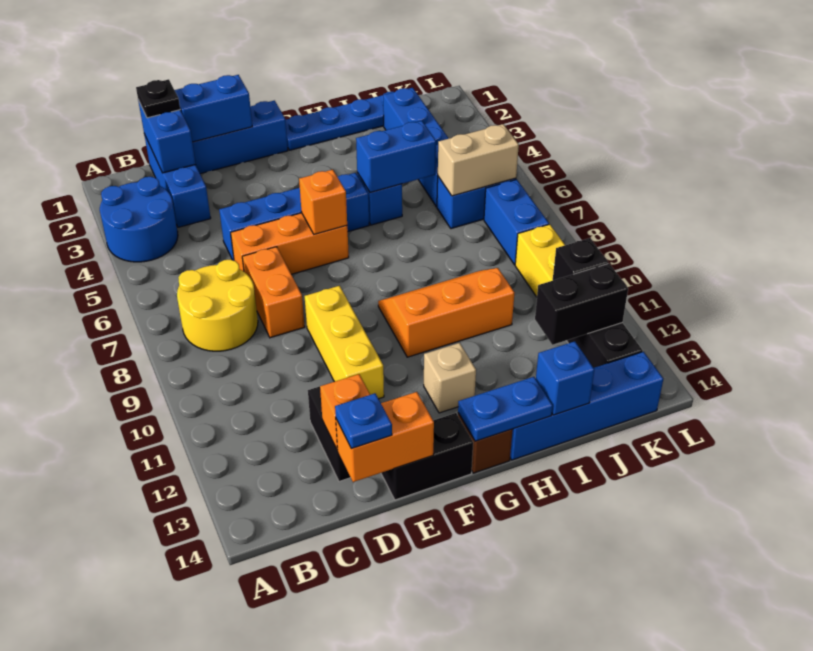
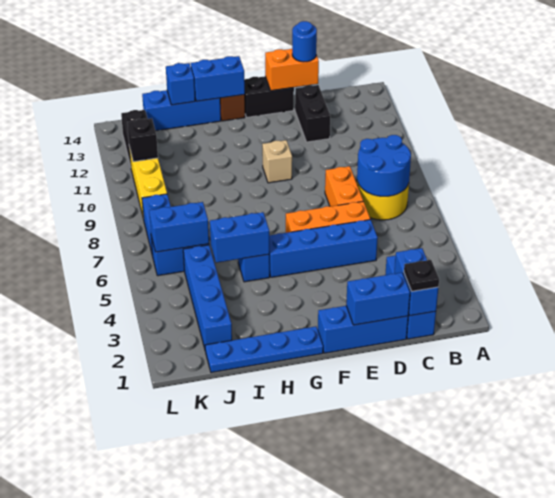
blue 2x2 round brick [100,177,178,262] -> blue 2x2 round brick moved to [357,135,411,196]
orange 1x1 brick [320,374,370,450] -> none
blue 1x1 plate [335,393,392,449] -> blue 1x1 round brick [292,21,317,62]
yellow 1x3 brick [305,286,384,399] -> none
orange 1x1 brick [299,170,347,234] -> none
orange 2x3 slope [378,268,514,357] -> none
tan 1x1 brick [424,343,476,413] -> tan 1x1 brick moved to [262,140,292,183]
blue 1x2 plate [458,377,553,441] -> blue 1x2 brick [191,56,245,101]
blue 1x4 brick [510,352,663,460] -> blue 1x3 brick [142,90,221,131]
tan 1x2 brick [438,124,519,196] -> blue 1x2 brick [149,202,209,252]
black 1x2 brick [535,264,628,345] -> none

